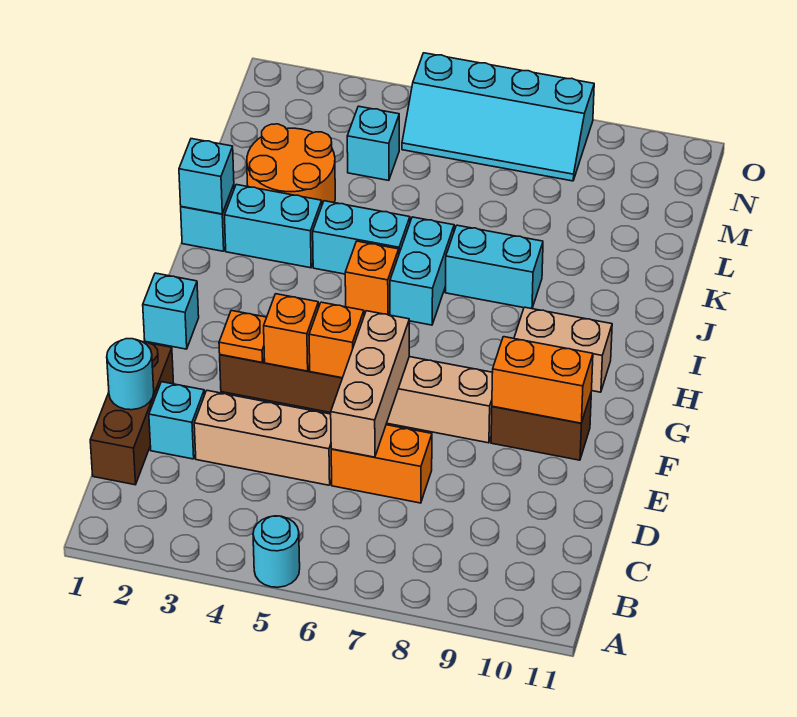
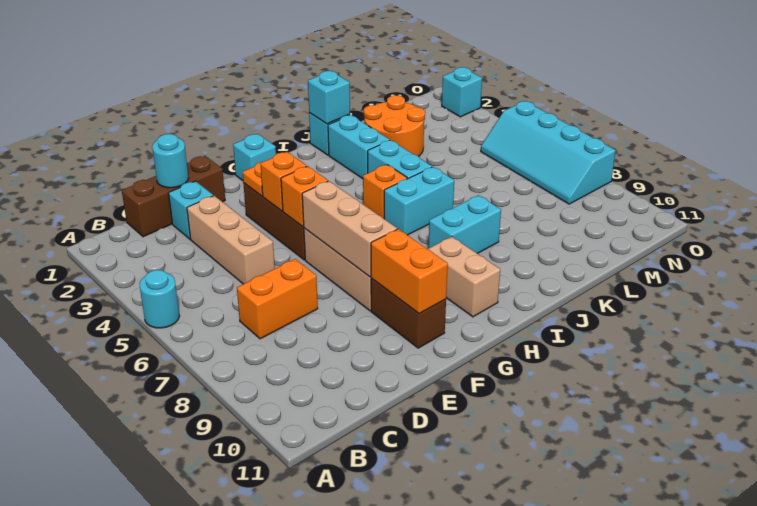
orange 1x2 brick [331,425,432,503] -> orange 1x2 brick turned to [237,259,318,339]
tan 1x3 brick [331,311,409,457] -> tan 1x3 brick turned to [302,181,397,277]
cyan 1x2 brick [445,225,543,309] -> cyan 1x2 brick turned to [428,195,501,254]
cyan 1x1 brick [347,106,399,180] -> cyan 1x1 brick moved to [442,67,482,117]

